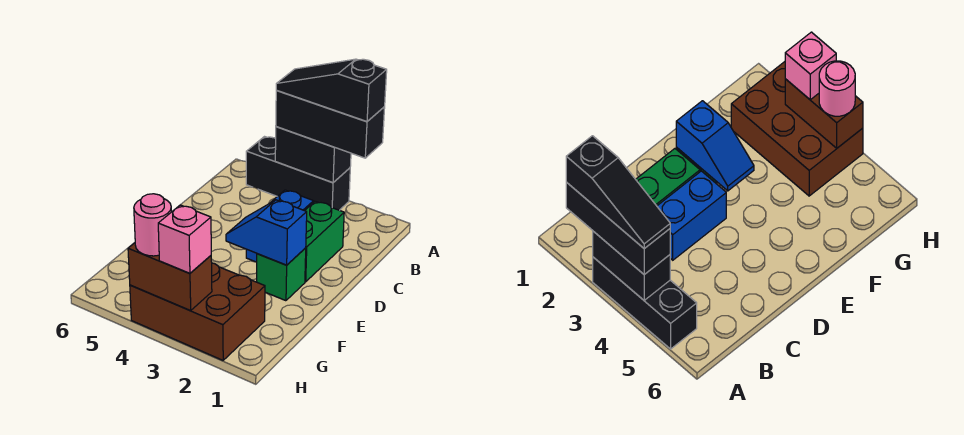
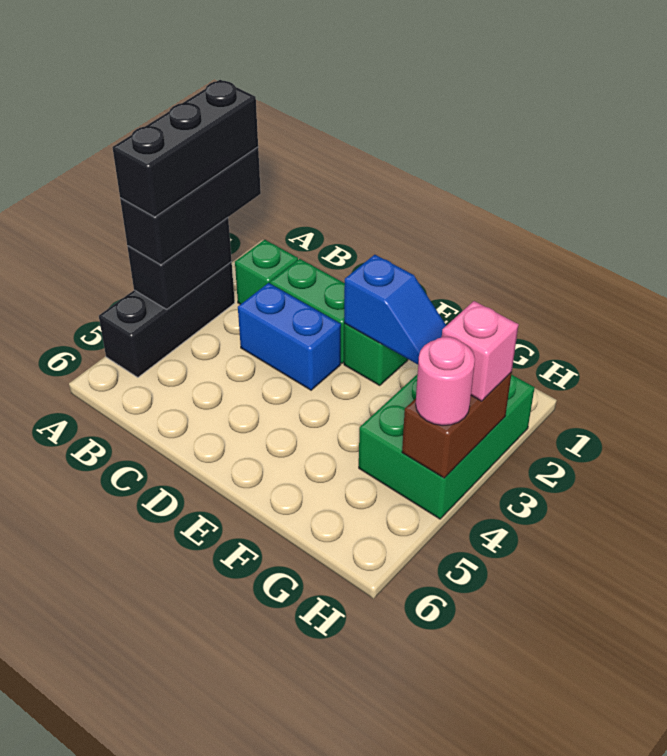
black 1x3 slope [276,59,387,121] -> black 1x3 brick [112,80,258,217]
none -> green 1x1 brick [235,240,298,304]
blue 1x2 slope [226,200,307,265] -> blue 1x2 slope turned to [344,255,446,364]
brown 2x3 brick [130,263,265,360] -> green 2x3 brick [359,374,535,519]

